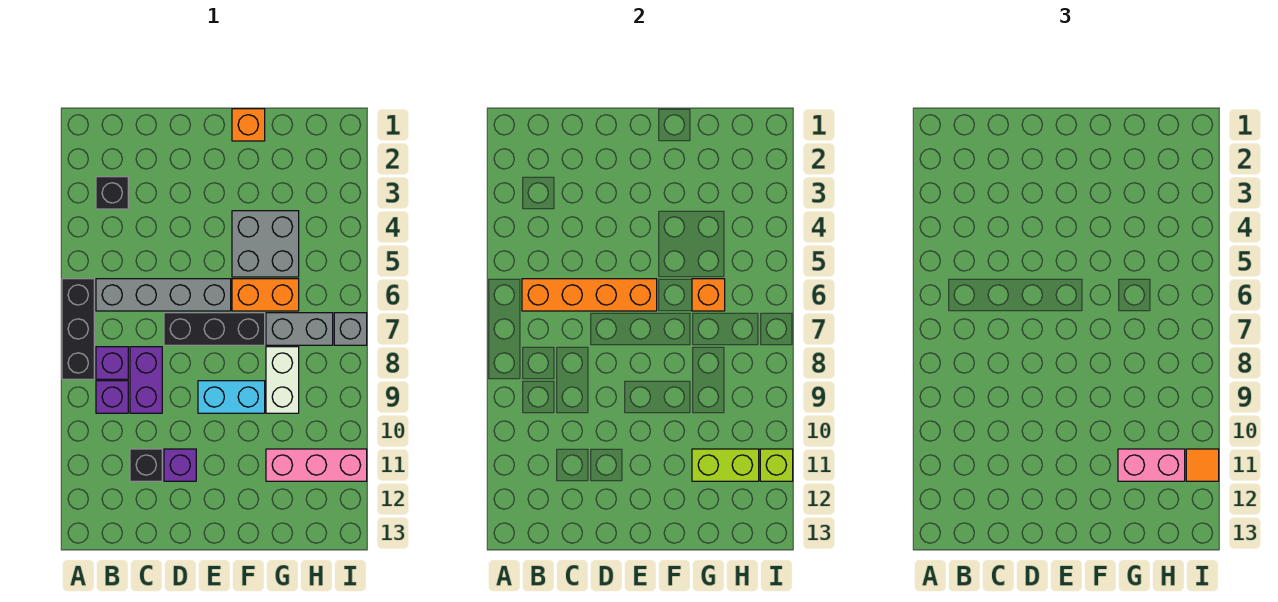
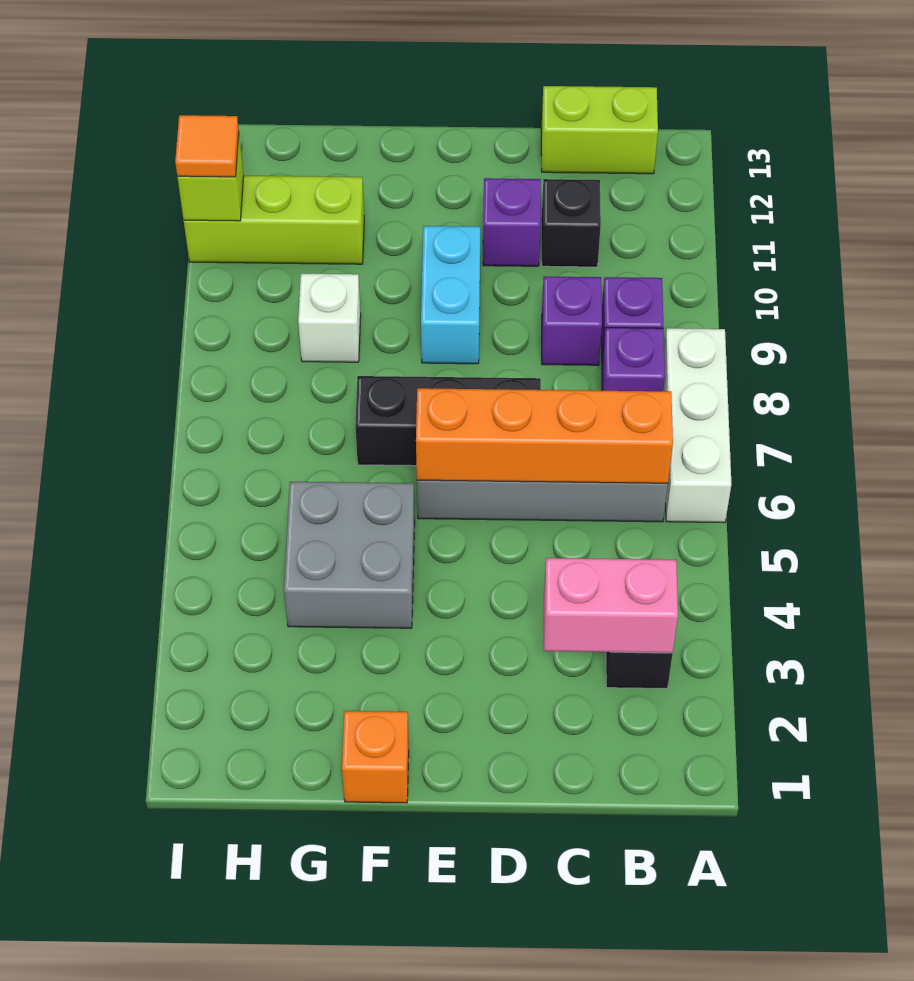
black 1x3 brick [62,279,94,379] -> white 1x3 brick [663,328,732,523]
purple 1x2 brick [130,347,162,413] -> purple 1x1 brick [542,276,602,365]
cyan 1x2 brick [198,381,265,413] -> cyan 1x2 brick turned to [421,226,481,364]
orange 1x2 brick [232,279,299,311] -> none
orange 1x1 brick [692,279,725,311] -> none
grey 1x2 brick [266,313,333,345] -> none
white 1x2 brick [266,347,299,413] -> white 1x1 brick [298,274,361,362]
pink 1x3 brick [266,449,367,481] -> lime 1x3 brick [184,176,364,264]
lime 1x2 brick [692,449,759,481] -> lime 1x2 brick moved to [541,86,658,174]
pink 1x2 brick [1118,449,1185,481] -> pink 1x2 brick moved to [544,558,678,653]
grey 1x1 brick [334,313,367,345] -> none

